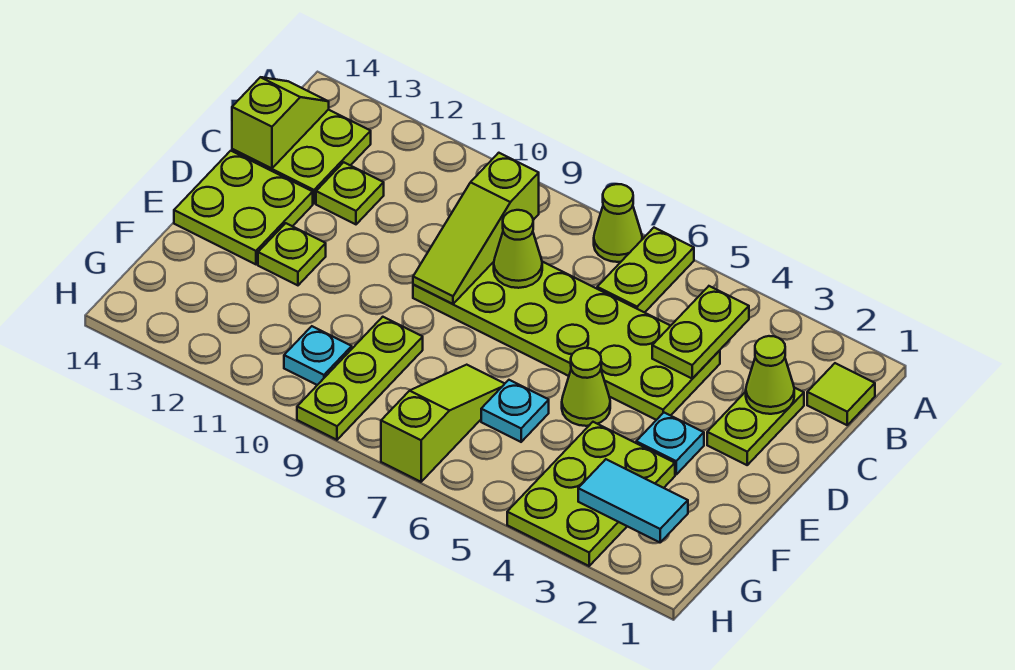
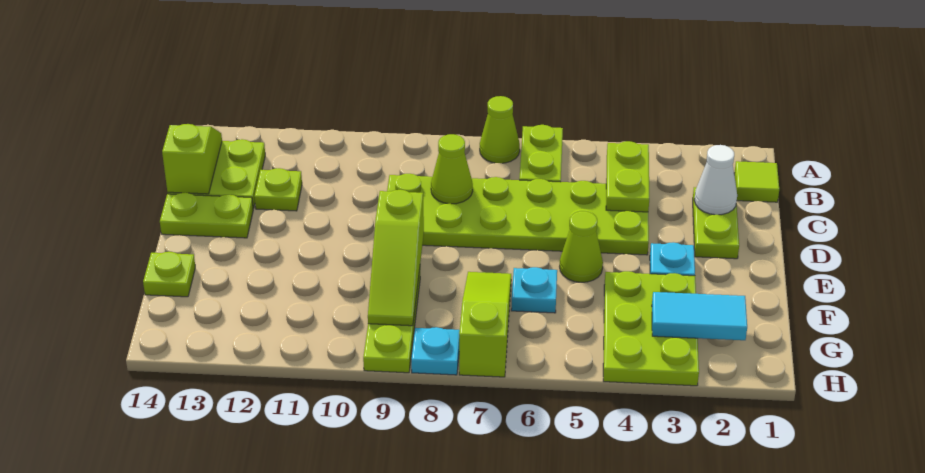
lime 1x3 slope [413,153,539,304] -> lime 1x3 slope moved to [368,190,424,326]
lime 1x1 cone [746,336,794,414] -> white 1x1 cone [694,145,737,215]
lime 2x2 plate [174,151,313,264] -> lime 1x2 plate [160,193,253,238]
lime 1x1 plate [258,223,326,285] -> lime 1x1 plate moved to [143,252,195,297]
cyan 1x1 plate [284,326,352,385] -> cyan 1x1 plate moved to [411,327,460,375]

